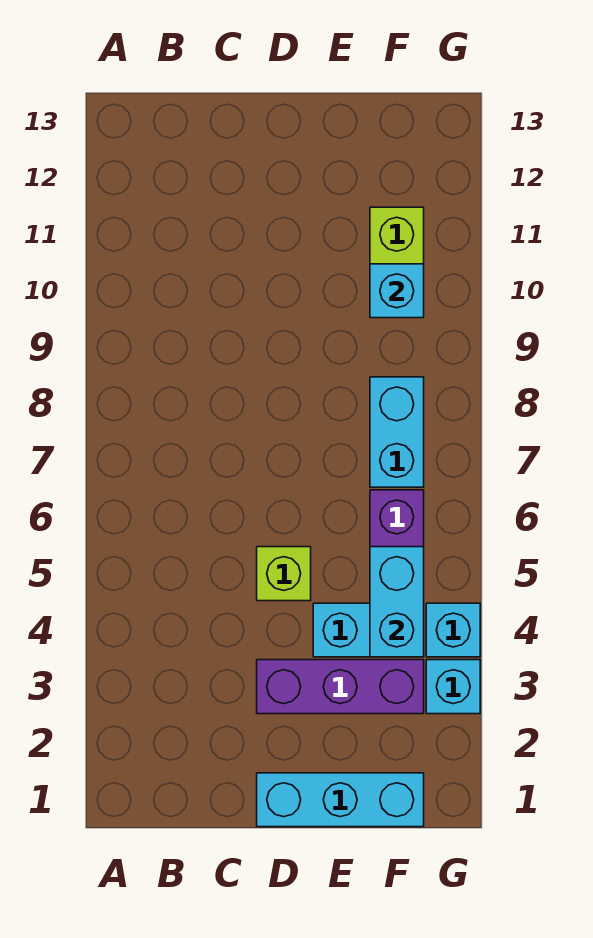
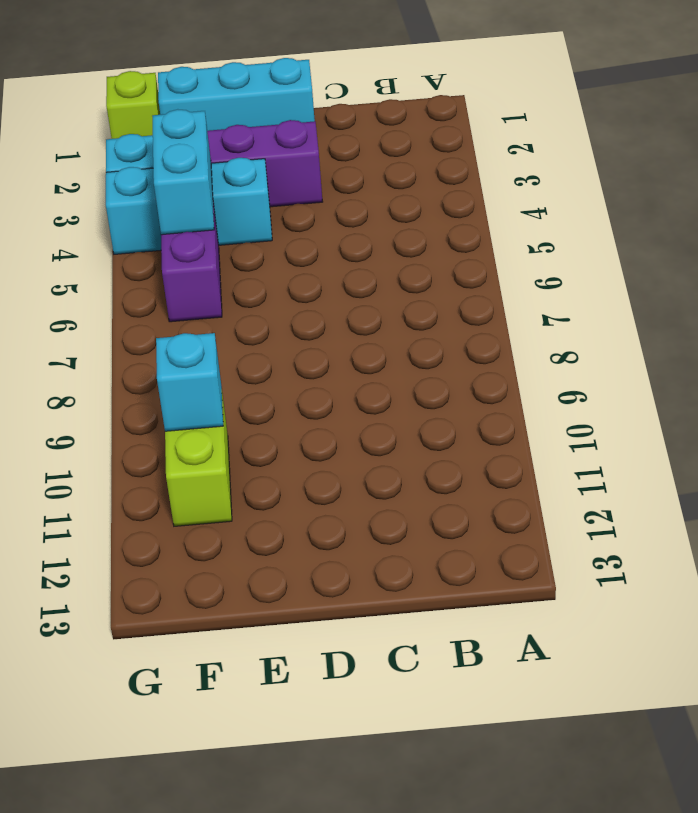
lime 1x1 brick [257,547,311,601] -> lime 1x1 brick moved to [106,71,160,139]
cyan 1x2 brick [370,377,424,487] -> none

